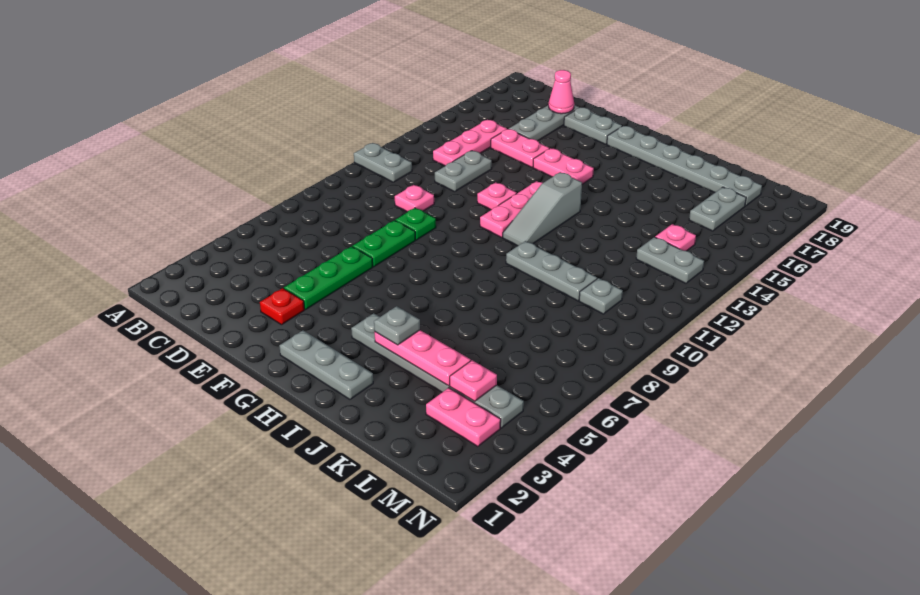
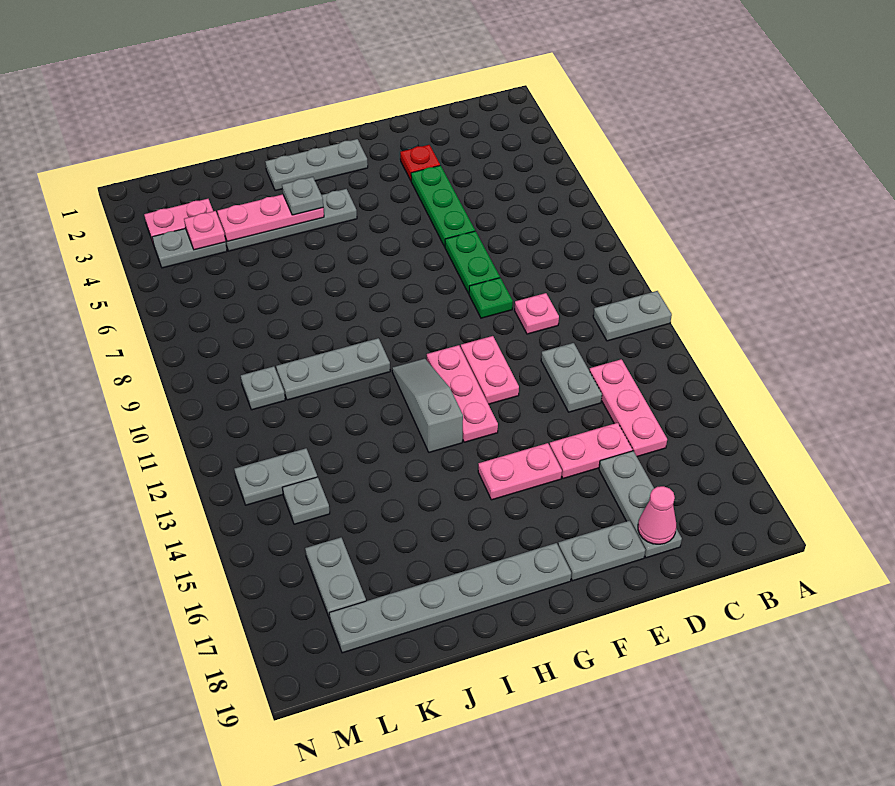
pink 1x1 plate [477,182,517,210] -> pink 1x2 plate [461,336,519,404]
pink 1x1 plate [655,224,696,251] -> grey 1x1 plate [282,477,330,524]

